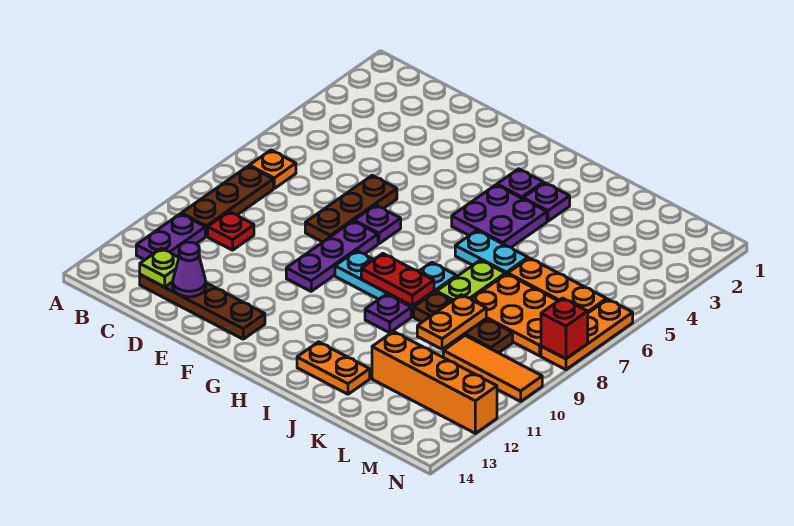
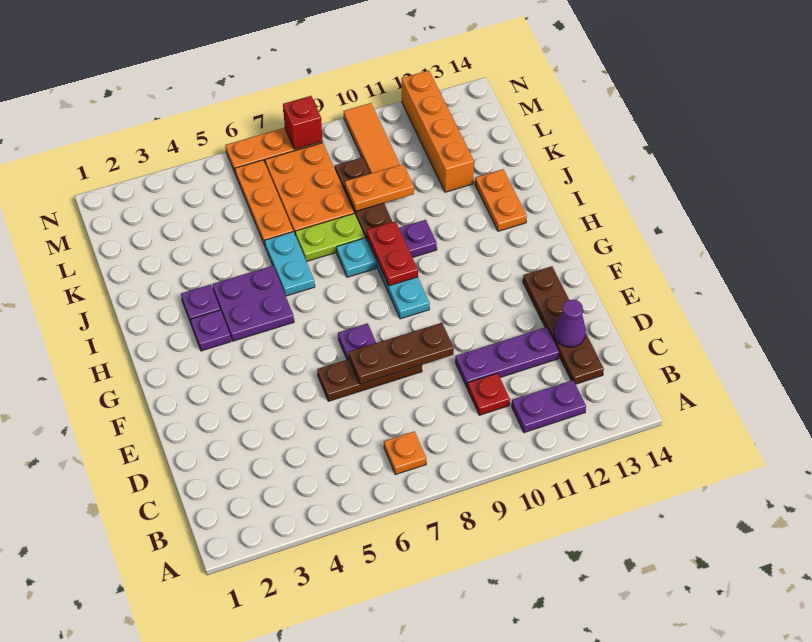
brown 1x3 plate [181,166,273,236] -> brown 1x3 plate moved to [349,323,454,384]
lime 1x1 plate [140,248,179,287] -> none
purple 1x3 plate [286,221,378,291] -> purple 1x3 plate moved to [455,327,560,388]

